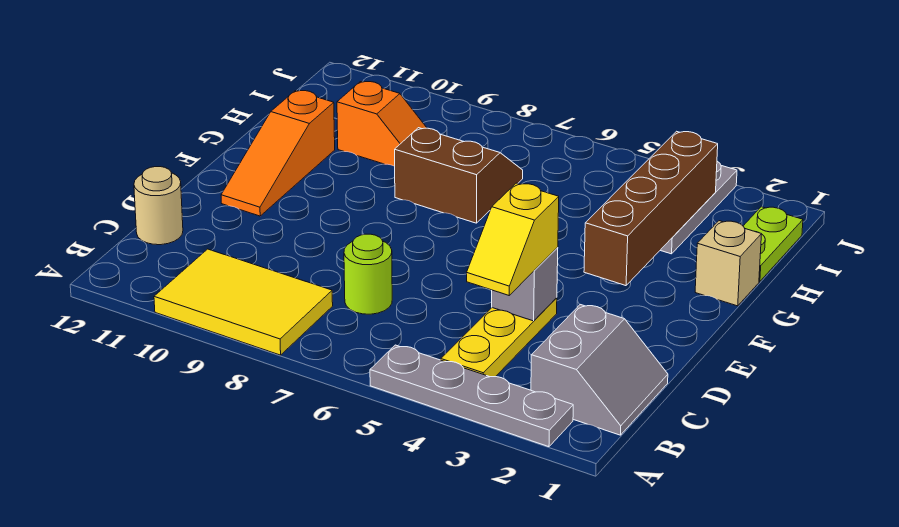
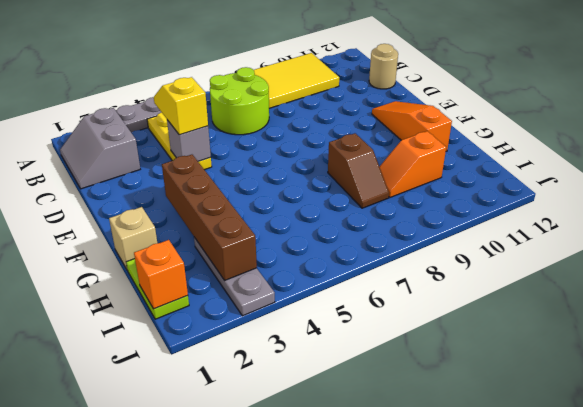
lime 1x1 round brick [344,234,392,314] -> lime 2x2 round brick [210,67,269,135]
brown 2x2 slope [395,128,523,223] -> brown 1x2 slope [328,133,389,208]
none -> orange 1x1 brick [134,240,188,309]

